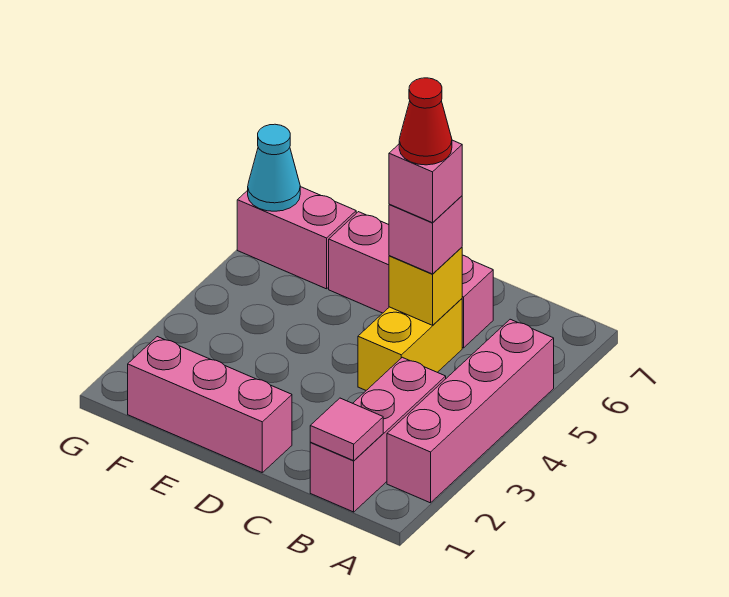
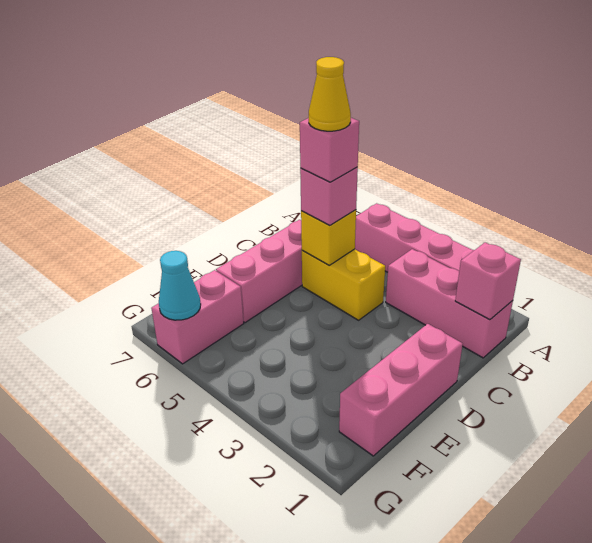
pink 1x1 tile [310,398,383,461] -> pink 1x1 brick [455,242,521,320]
red 1x1 cone [399,78,452,165] -> yellow 1x1 cone [309,57,351,131]

